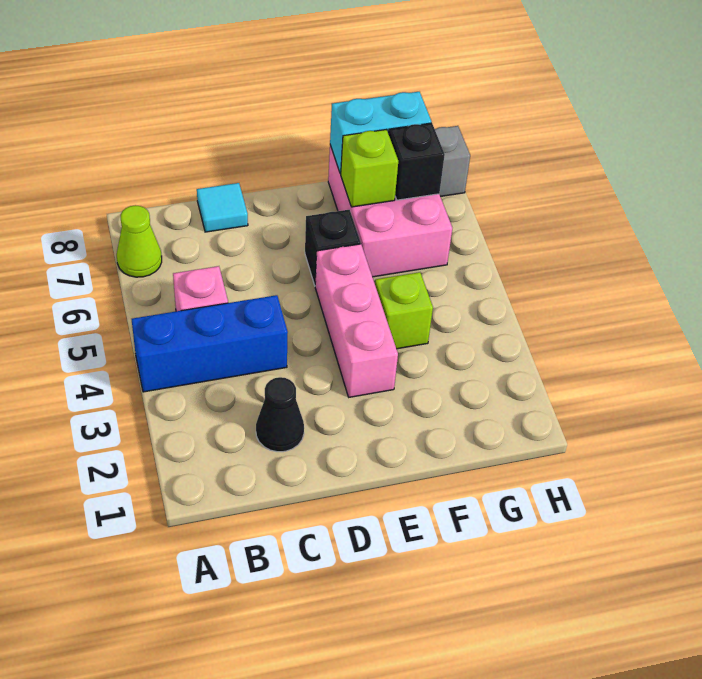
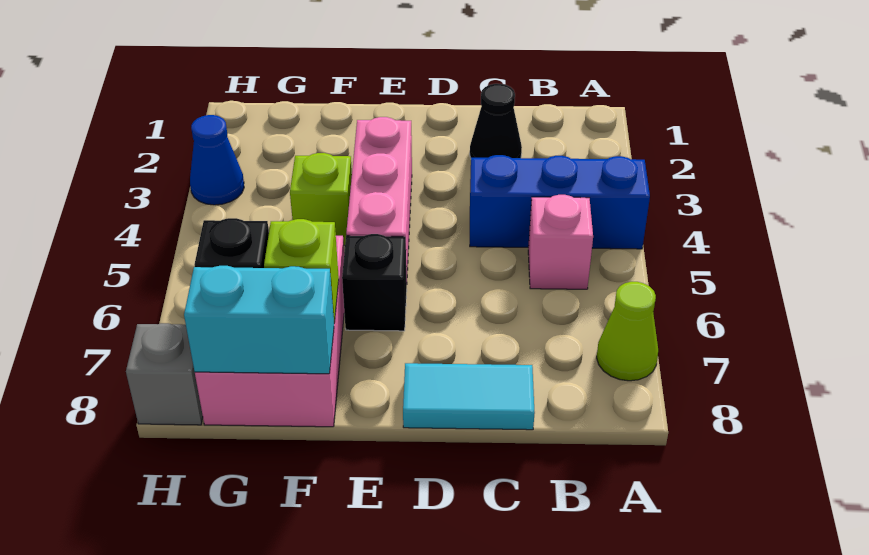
cyan 1x1 tile [197,183,248,232] -> cyan 1x2 tile [403,363,535,430]
none -> blue 1x1 cone [190,115,244,205]

